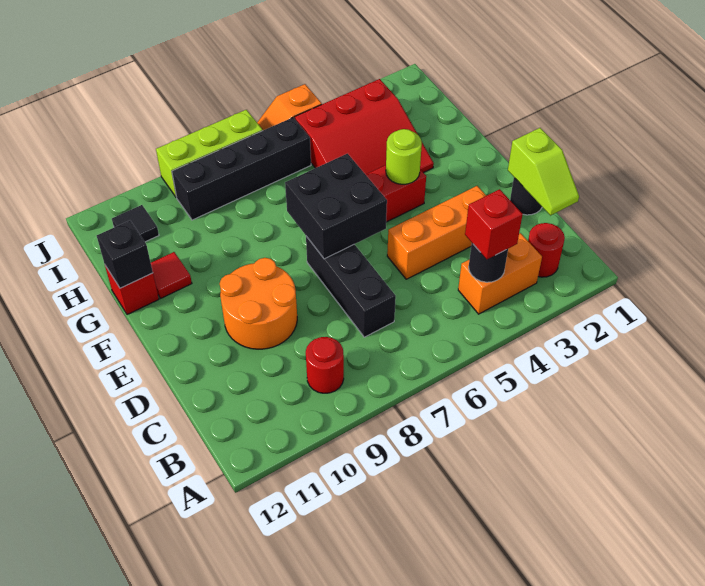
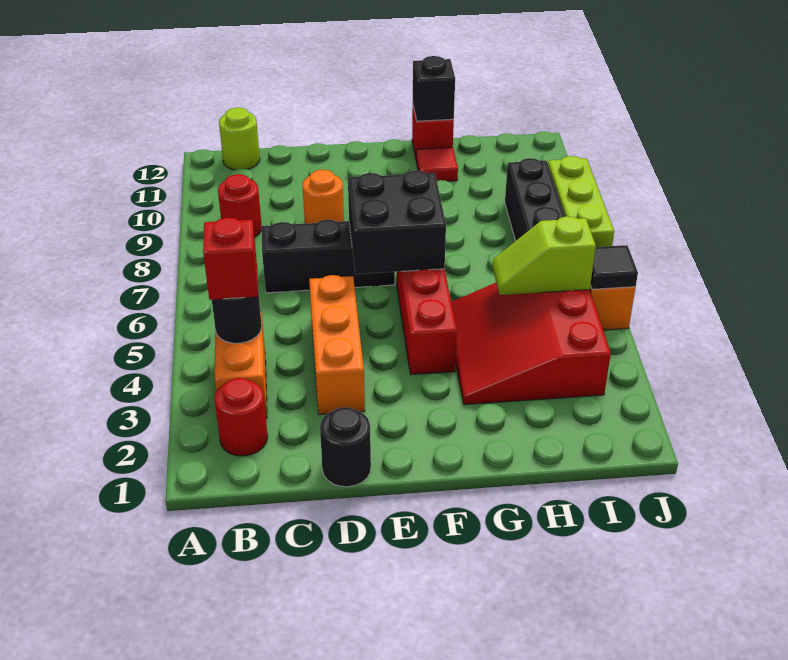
lime 1x2 slope [508,128,579,215] -> lime 1x2 slope moved to [493,216,596,295]
orange 2x2 round brick [220,258,297,349] -> orange 1x1 round brick [303,170,344,224]
lime 1x1 round brick [386,129,422,184] -> lime 1x1 round brick moved to [219,107,260,170]
black 1x1 tile [112,205,159,242] -> black 1x1 tile moved to [590,245,638,289]

